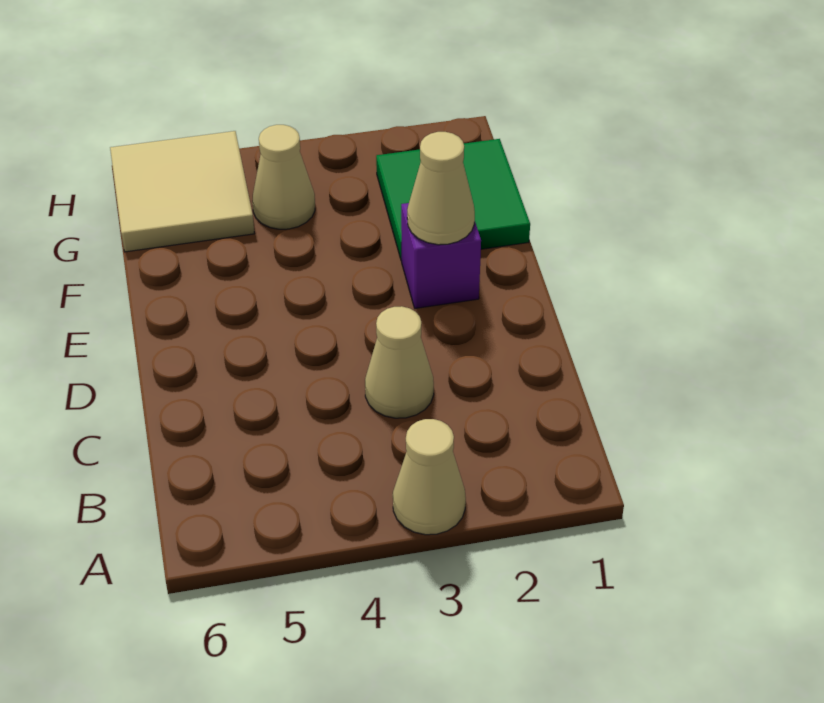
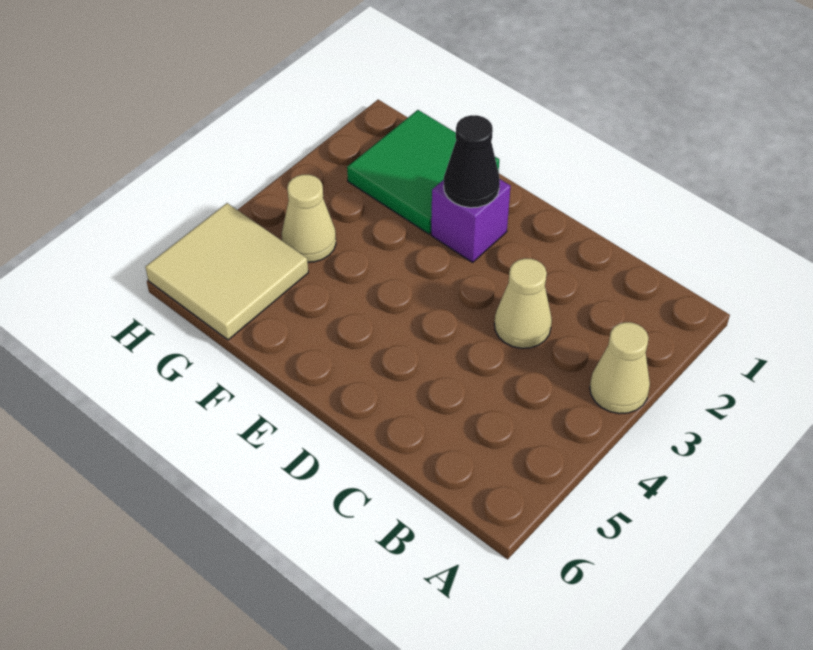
tan 1x1 cone [407,132,475,245] -> black 1x1 cone [444,115,500,208]

